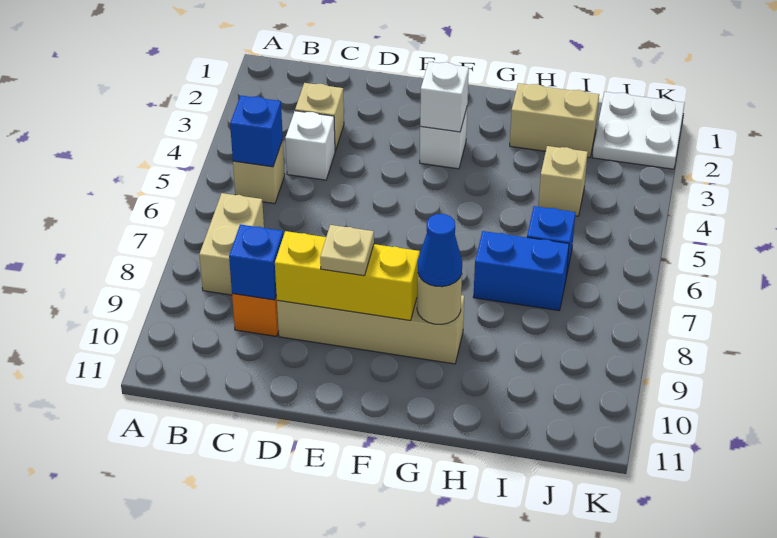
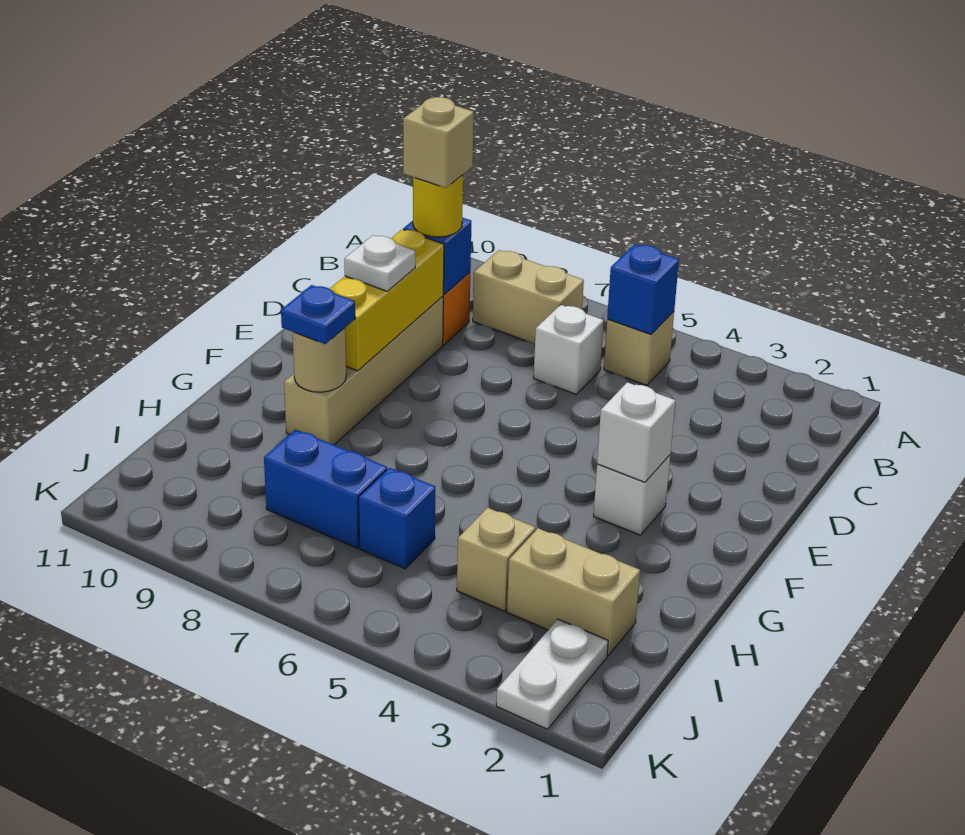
tan 1x1 brick [295,83,344,151] -> tan 1x1 brick moved to [403,97,474,188]
white 1x1 brick [285,111,335,180] -> white 1x1 brick moved to [534,305,604,394]
none -> yellow 1x1 round brick [413,175,463,237]
tan 1x1 plate [320,225,374,276] -> white 1x1 plate [344,235,415,291]
blue 1x1 cone [418,214,462,287] -> blue 1x1 plate [281,285,355,344]
tan 1x2 brick [510,83,599,158] -> tan 1x2 brick turned to [507,528,640,656]
blue 1x2 brick [473,231,569,311] -> blue 1x2 brick turned to [264,430,387,548]
white 2x2 plate [592,92,685,169] -> white 1x2 plate [496,619,608,729]

